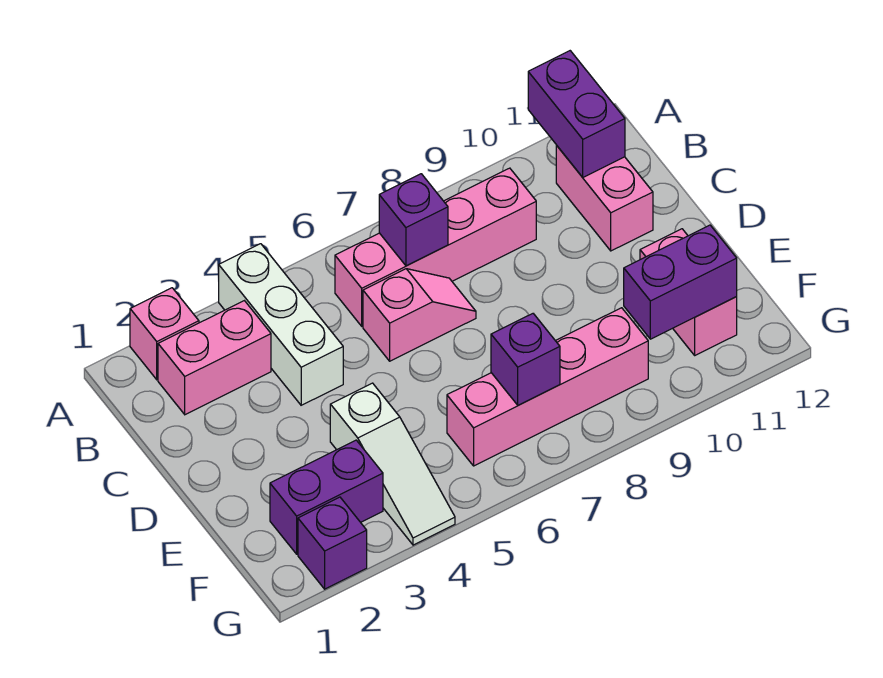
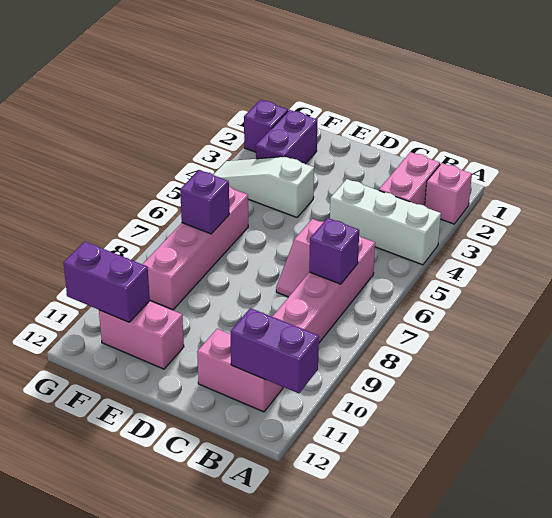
purple 1x2 brick [624,225,737,339] -> purple 1x2 brick turned to [64,241,150,322]

